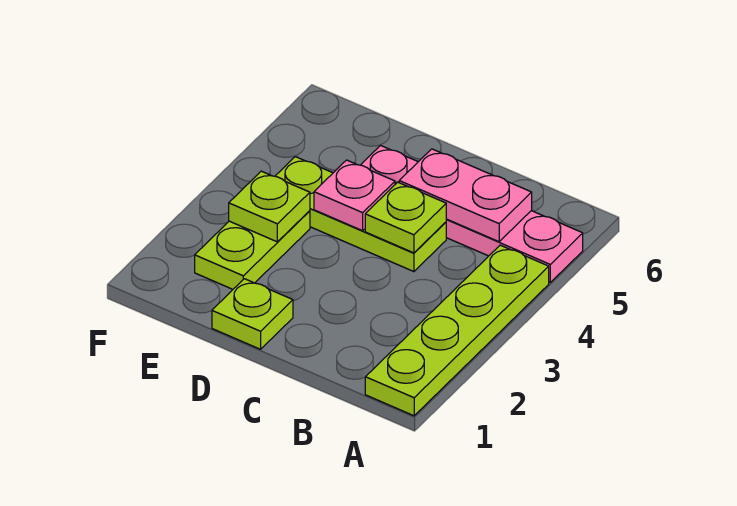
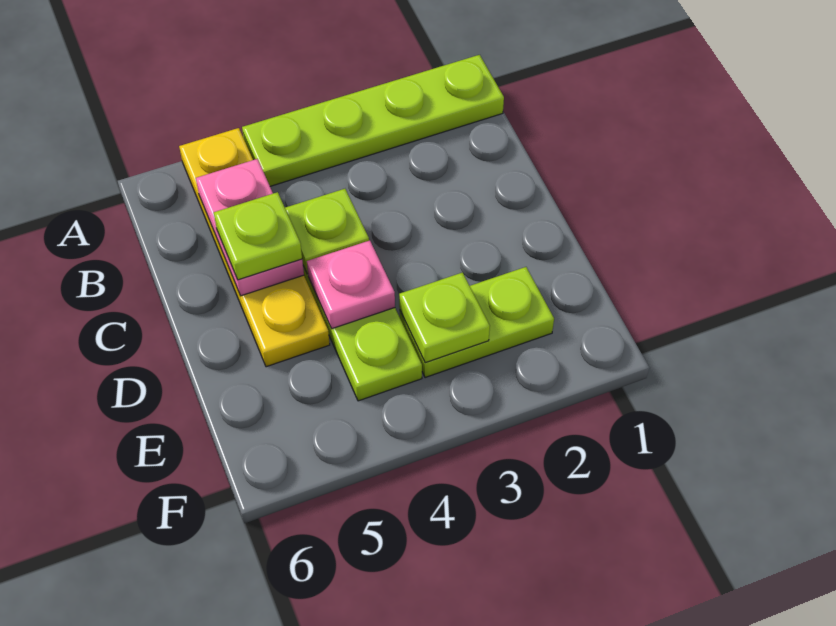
pink 1x4 plate [361,146,583,282] -> yellow 1x4 plate [179,128,330,367]
lime 1x1 plate [212,279,293,349] -> lime 1x1 plate moved to [214,192,302,280]

